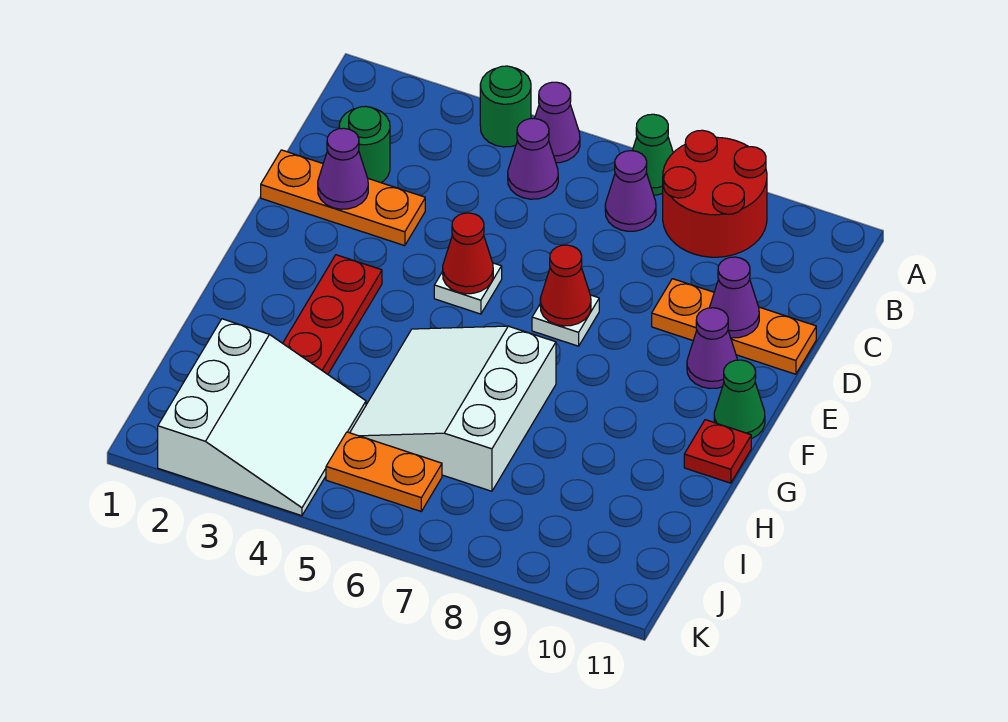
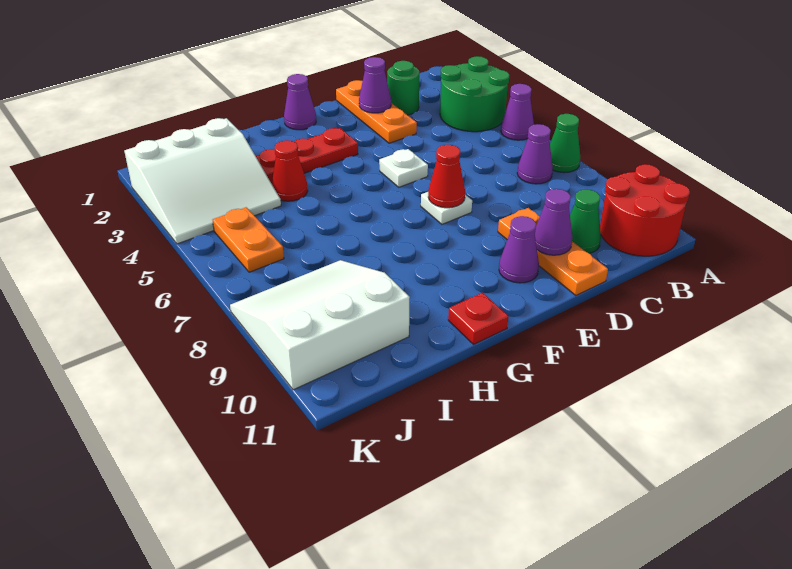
green 1x1 round brick [480,66,531,147] -> green 2x2 round brick [440,56,510,132]
red 2x2 round brick [663,130,767,257] -> red 2x2 round brick moved to [600,164,690,256]
purple 1x1 cone [508,118,558,199] -> purple 1x1 cone moved to [284,74,316,130]
red 1x1 cone [443,213,493,294] -> red 1x1 cone moved to [272,140,308,201]
green 1x1 cone [714,360,765,439] -> green 1x1 cone moved to [570,189,601,253]
white 3x3 slope [350,326,556,491] -> white 3x3 slope moved to [230,260,410,390]

